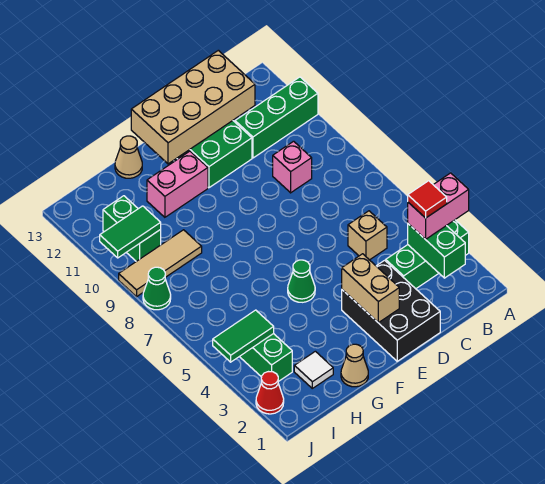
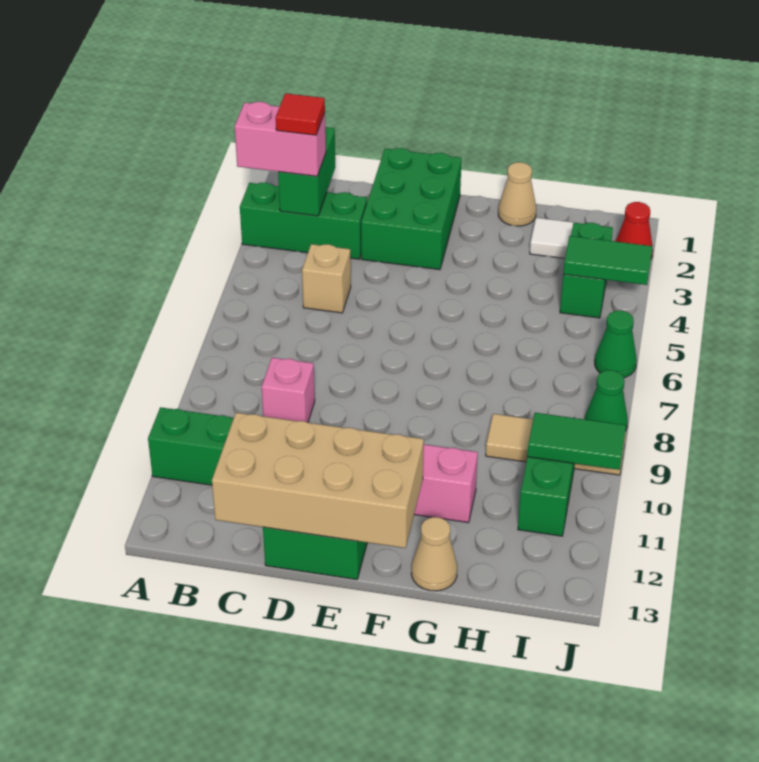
black 2x3 brick [342,260,440,361] -> green 2x3 brick [361,148,462,270]
tan 1x2 brick [342,254,399,323] -> none
green 1x1 cone [288,260,315,302] -> green 1x1 cone moved to [595,311,637,378]

